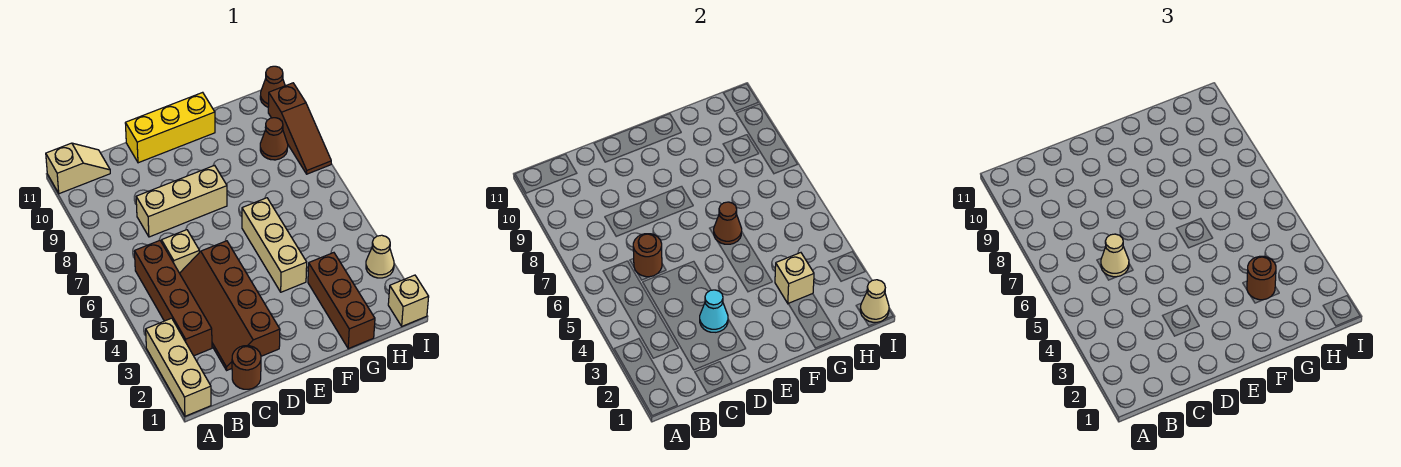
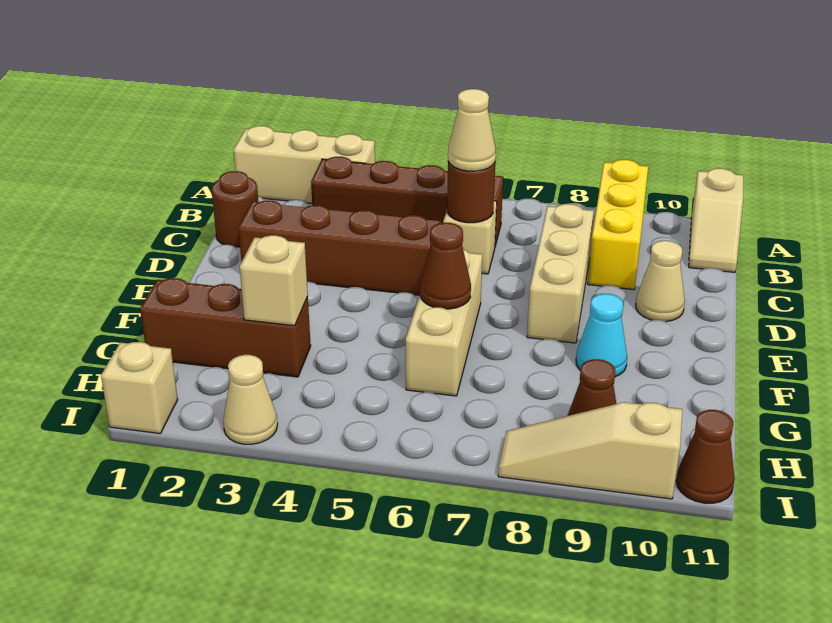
cyan 1x1 cone [700,290,728,332] -> cyan 1x1 cone moved to [576,294,627,377]
yellow 1x3 brick [125,92,215,163] -> yellow 1x3 brick moved to [588,160,648,290]
tan 1x3 brick [242,198,307,292] -> tan 1x3 brick turned to [406,249,482,396]
brown 1x1 round brick [1247,256,1276,300] -> none
tan 1x1 cone [860,280,889,322] -> tan 1x1 cone moved to [636,241,685,322]
brown 1x3 slope [268,83,331,174] -> tan 1x3 slope [498,402,682,499]

